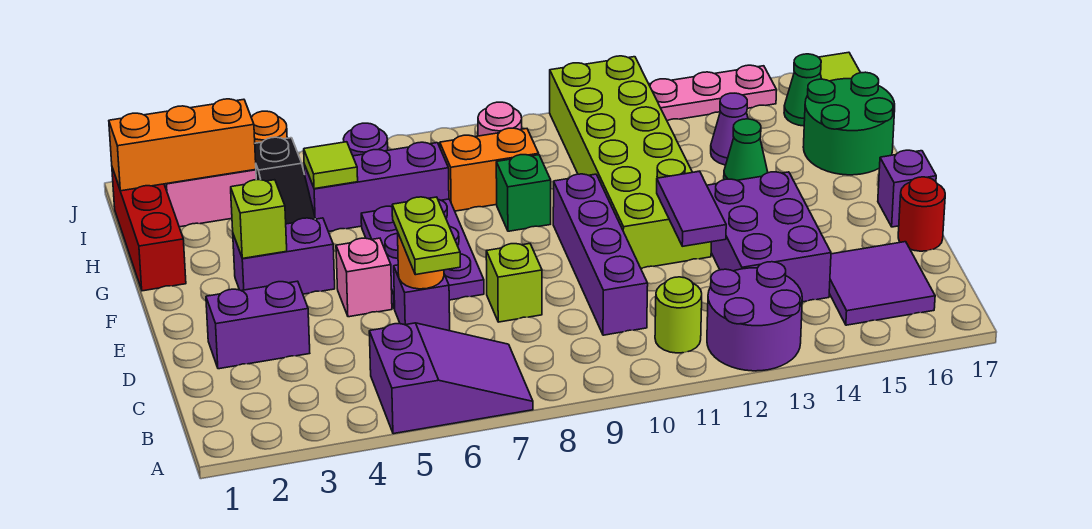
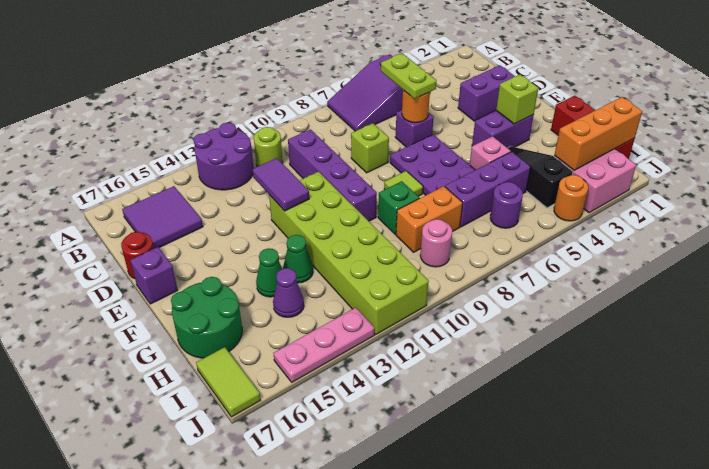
purple 2x3 brick [707,172,831,302] -> none
pink 1x1 brick [336,238,392,317] -> pink 1x1 brick moved to [470,136,511,170]
lime 1x1 tile [304,142,358,189] -> lime 1x1 tile moved to [384,171,423,196]
green 1x1 cone [784,54,821,126] -> green 1x1 cone moved to [283,235,313,283]

